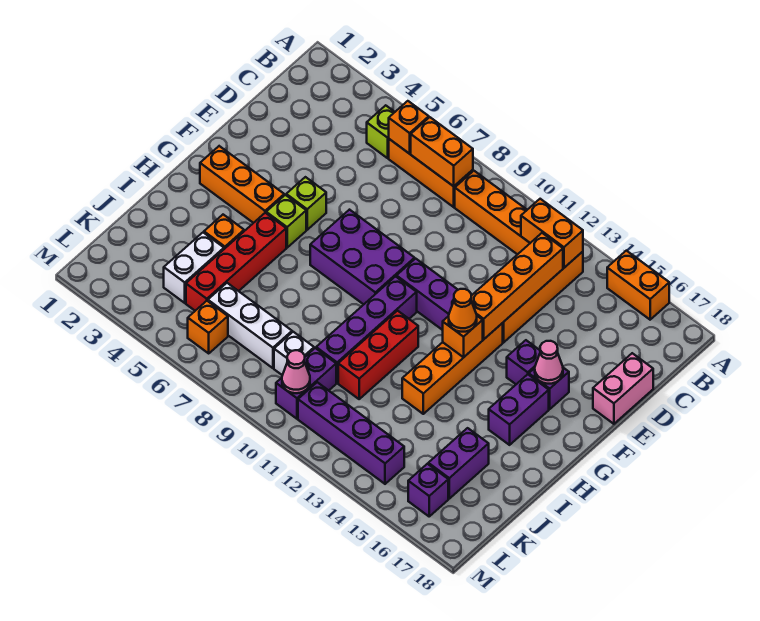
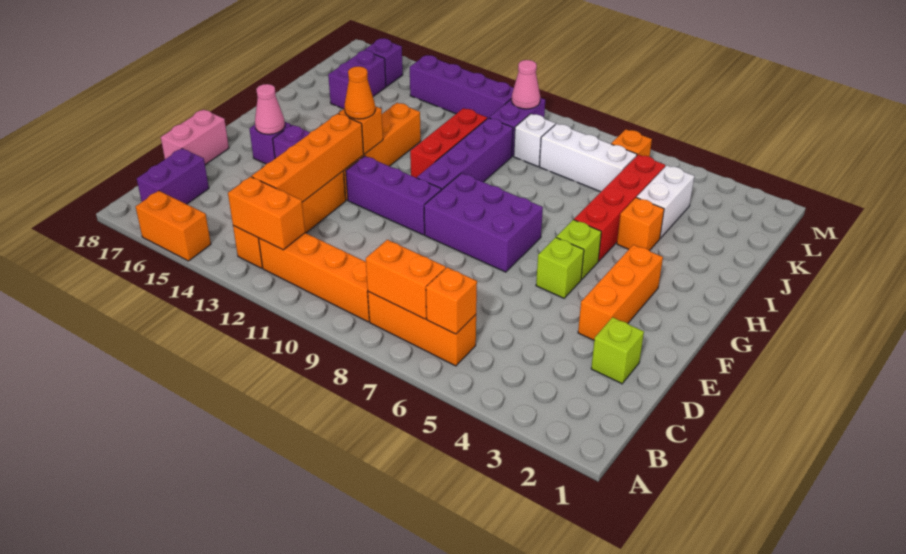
lime 1x1 brick [367,105,394,158] -> lime 1x1 brick moved to [591,317,644,384]
orange 1x3 brick [200,146,284,223] -> orange 1x3 brick turned to [578,245,663,340]
purple 1x2 brick [489,374,549,445] -> purple 1x2 brick moved to [137,148,209,204]

